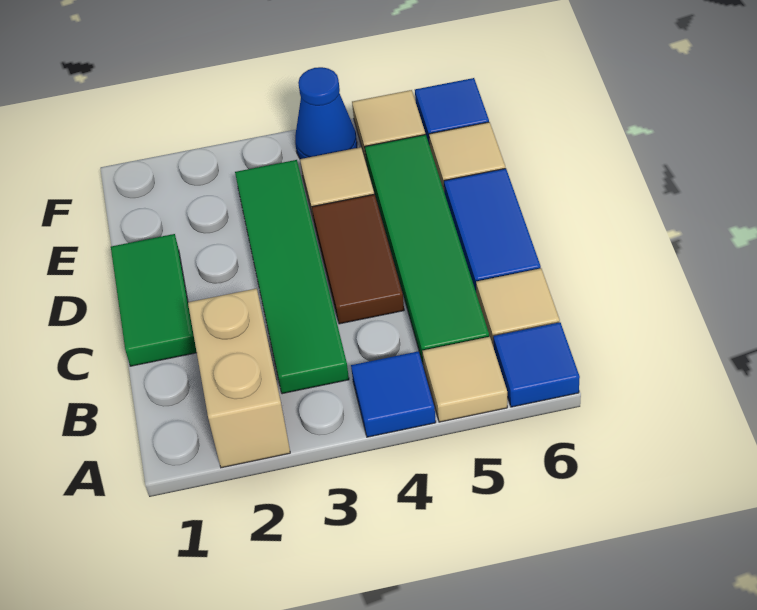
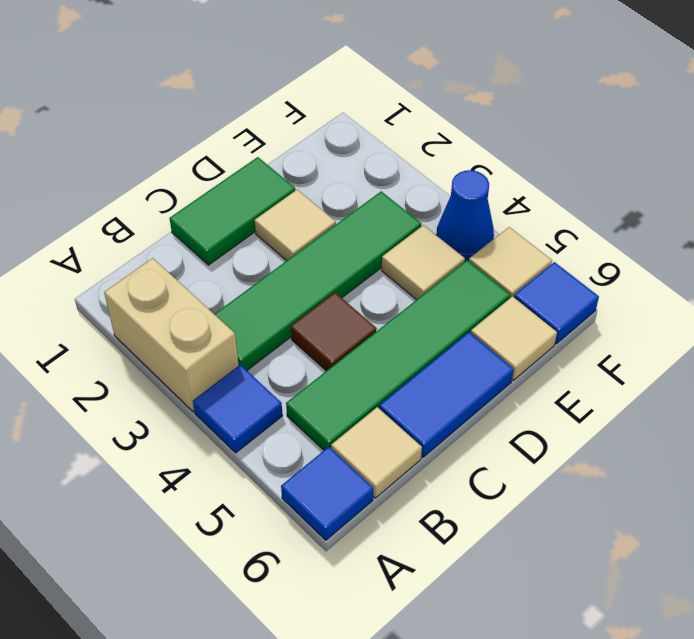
tan 1x2 brick [188,288,290,468] -> tan 1x2 brick turned to [104,258,239,412]
tan 1x1 tile [423,337,507,422] -> tan 1x1 tile moved to [255,190,336,261]
brown 1x2 tile [312,194,404,324] -> brown 1x1 tile [291,293,377,371]

